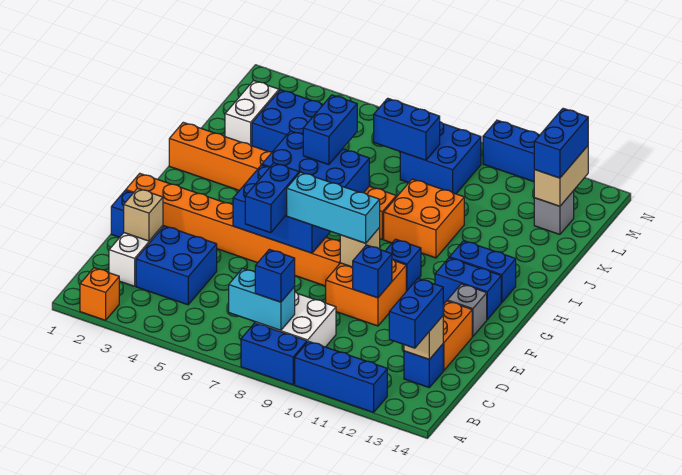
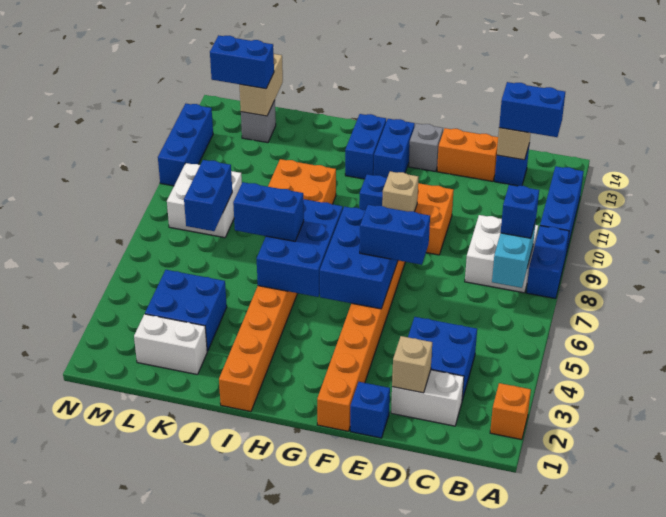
blue 1x1 brick [353,245,392,298] -> none
cyan 1x3 brick [287,172,380,243] -> none
blue 2x2 brick [400,122,481,194] -> white 2x2 brick [167,163,242,238]
tan 1x2 brick [534,146,588,206] -> tan 1x2 brick turned to [240,54,283,116]

